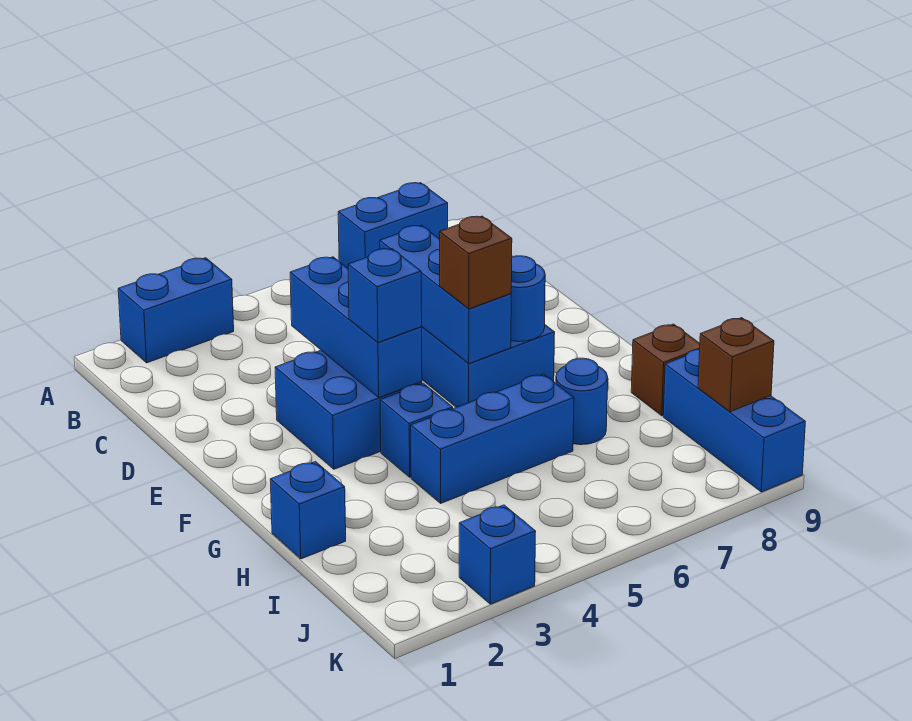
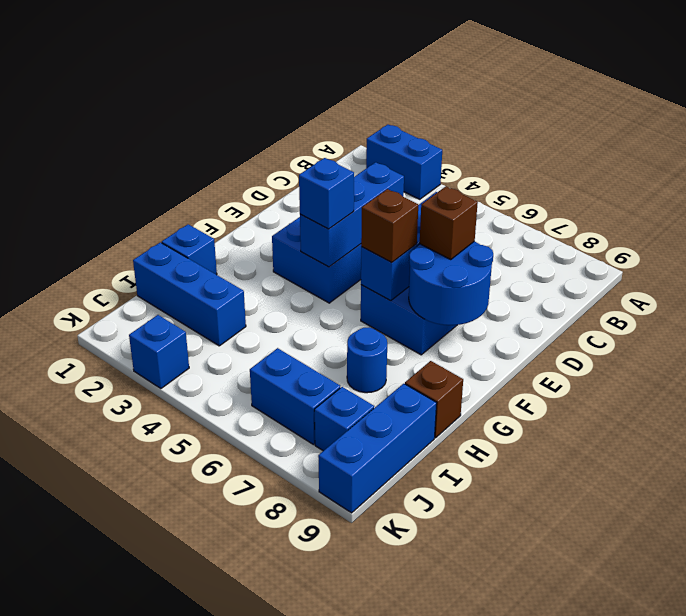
blue 1x2 brick [338,183,448,268] -> blue 1x2 brick moved to [250,348,340,445]
blue 1x1 round brick [511,256,545,342] -> blue 2x2 round brick [409,241,493,325]
blue 1x1 brick [380,383,453,477] -> blue 1x1 brick moved to [314,387,374,451]
blue 1x3 brick [411,374,574,503] -> blue 1x3 brick moved to [133,242,246,346]
brown 1x1 brick [698,318,774,412] -> brown 1x1 brick moved to [420,187,478,260]

